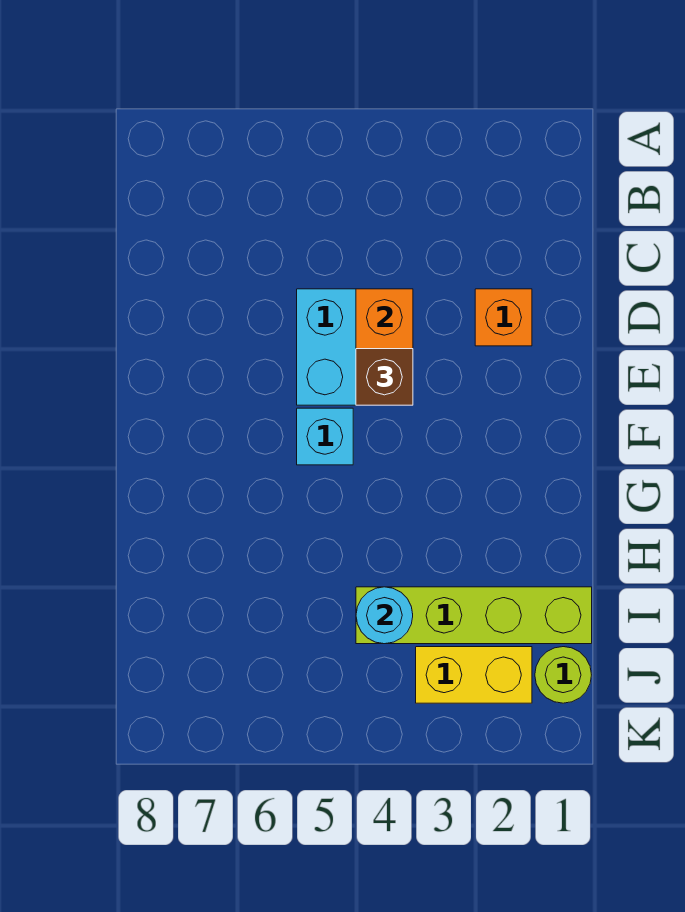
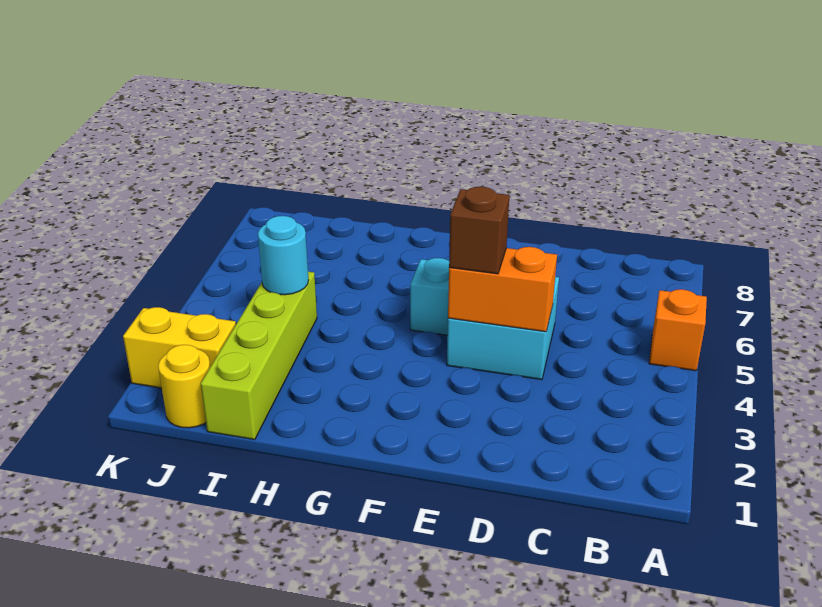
orange 1x1 brick [475,289,532,346] -> orange 1x1 brick moved to [649,289,707,371]
lime 1x1 round brick [535,647,591,703] -> yellow 1x1 round brick [158,345,210,428]
yellow 1x2 brick [416,647,532,703] -> yellow 1x2 brick turned to [123,307,236,388]

